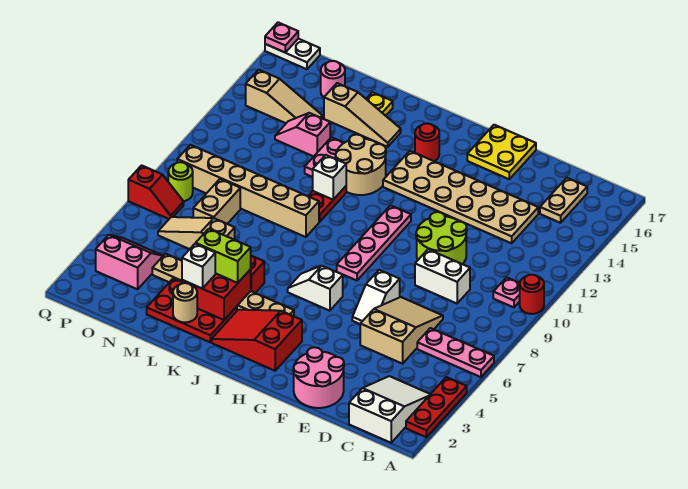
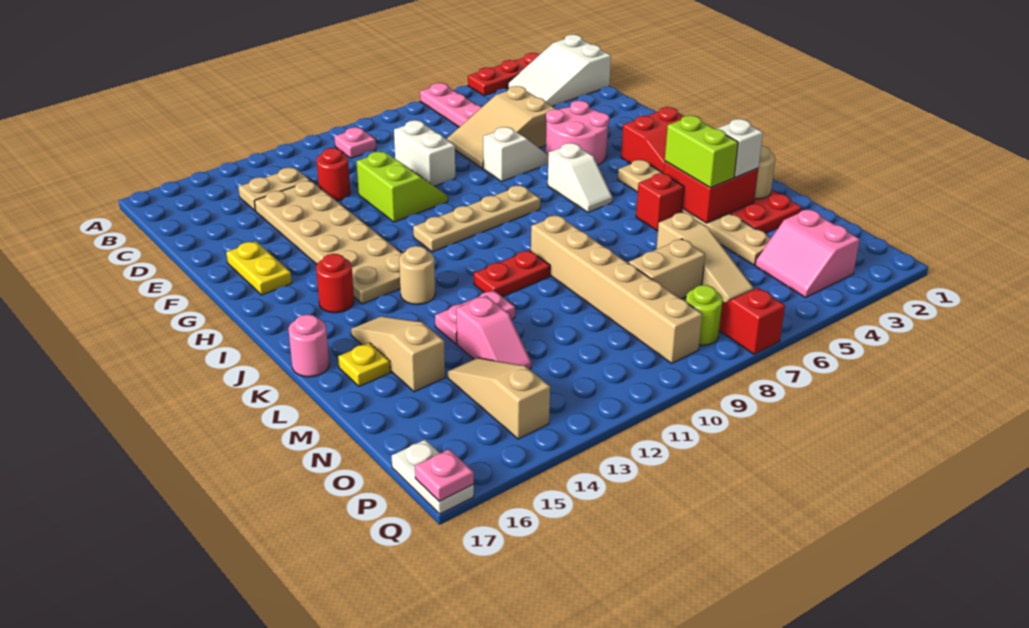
red 1x1 round brick [520,275,544,314] -> red 1x1 round brick moved to [317,148,350,201]
tan 1x2 plate [540,178,587,223] -> tan 1x2 plate moved to [238,168,310,211]
pink 2x2 round brick [293,347,344,408] -> pink 2x2 round brick moved to [546,101,609,165]
lime 2x2 round brick [416,212,467,264] -> lime 2x2 slope [357,152,448,222]
yellow 2x2 plate [467,125,536,179] -> yellow 1x2 plate [226,241,292,295]
pink 1x4 plate [337,205,411,281] -> tan 1x4 plate [413,186,540,252]
tan 2x2 round brick [335,135,386,195] -> tan 1x1 round brick [399,246,435,305]
white 1x1 brick [313,155,346,200] -> none
pink 1x1 round brick [321,61,345,97] -> pink 1x1 round brick moved to [288,315,329,377]

